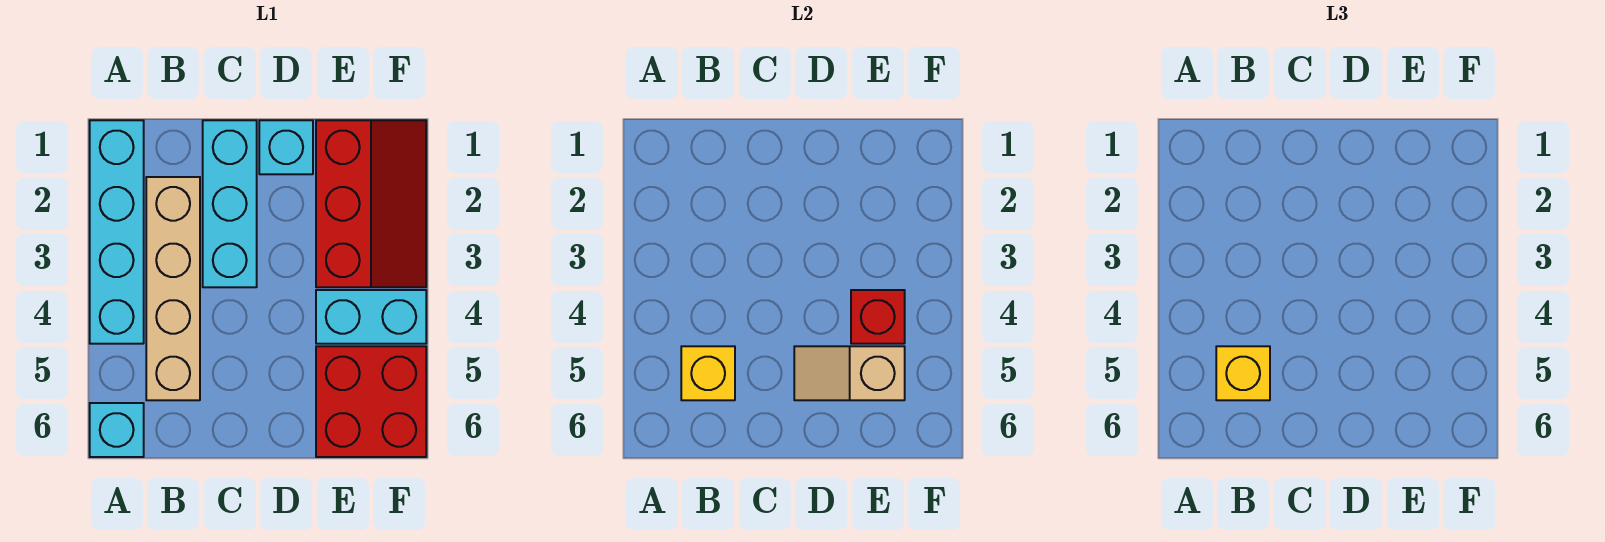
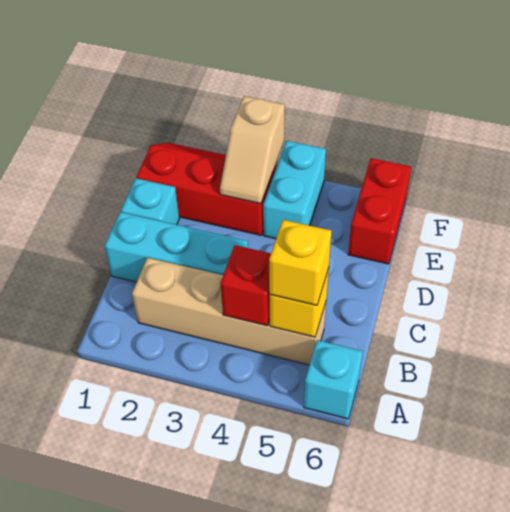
cyan 1x4 brick [90,120,144,344] -> none
tan 1x2 slope [794,346,905,400] -> tan 1x2 slope moved to [220,96,285,204]
red 1x1 brick [851,290,905,344] -> red 1x1 brick moved to [220,245,271,326]
red 2x2 brick [316,346,426,457] -> red 1x2 brick [348,158,411,264]

